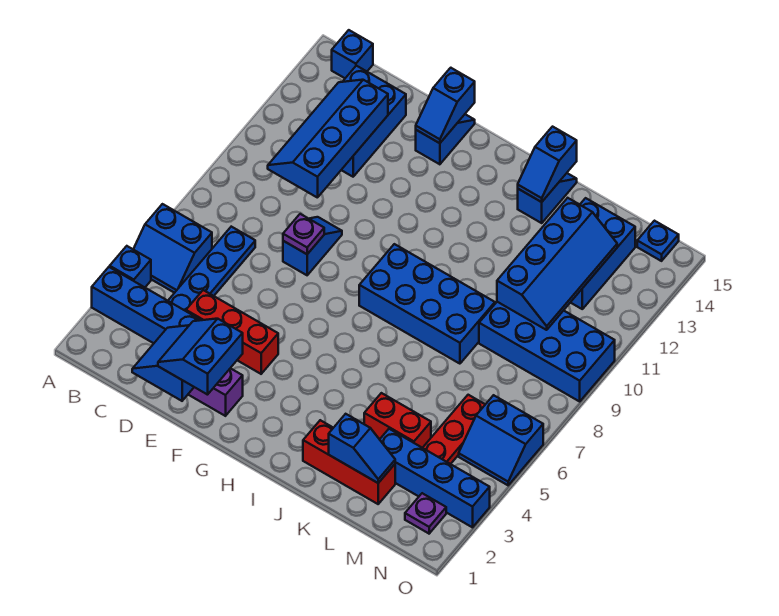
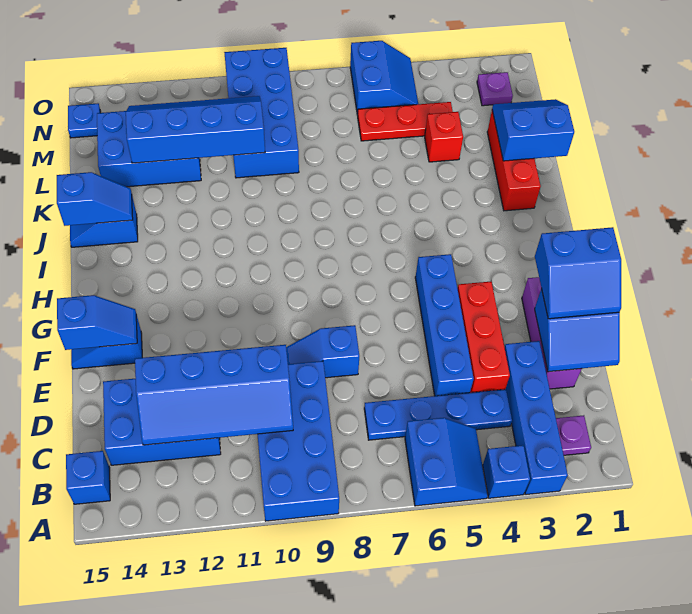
purple 1x1 plate [283,214,324,254] -> purple 1x1 plate moved to [556,415,591,455]
blue 2x4 brick [359,244,495,364] -> blue 2x4 brick moved to [257,361,339,521]
blue 1x2 slope [329,414,395,483] -> blue 2x2 slope [492,99,574,161]
red 1x2 brick [364,393,431,448] -> red 1x1 brick [425,112,463,162]
blue 1x4 brick [380,429,490,527] -> blue 1x4 brick moved to [415,254,474,396]

